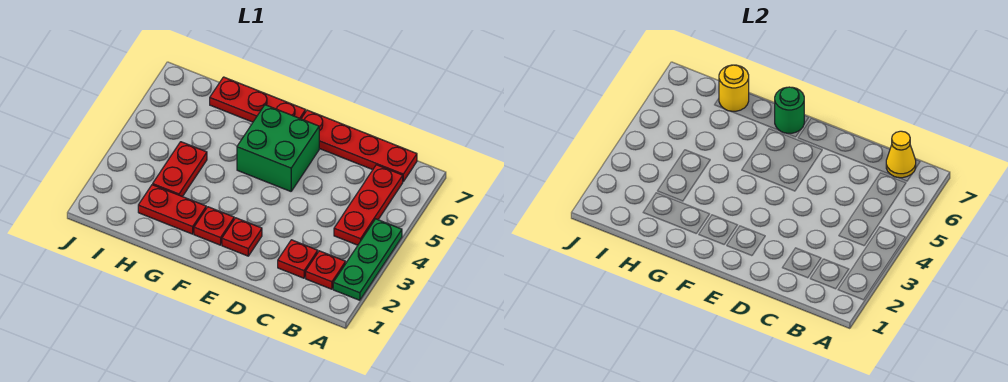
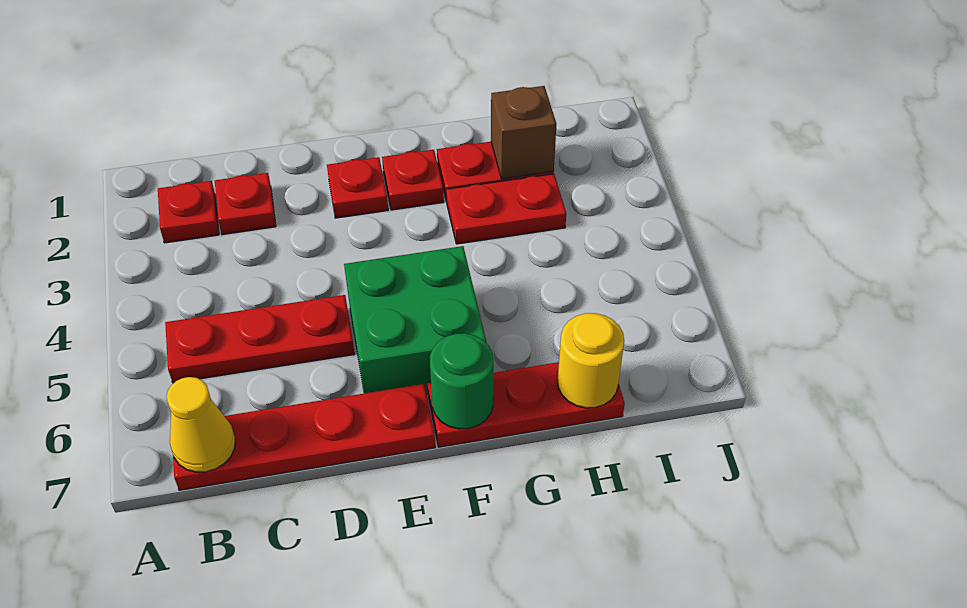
green 1x3 plate [333,219,402,300] -> none
red 1x3 plate [334,165,403,245] -> red 1x3 plate turned to [165,295,355,383]
none -> brown 1x1 brick [491,86,556,179]
red 1x2 plate [153,142,207,197] -> red 1x2 plate turned to [446,174,566,244]

